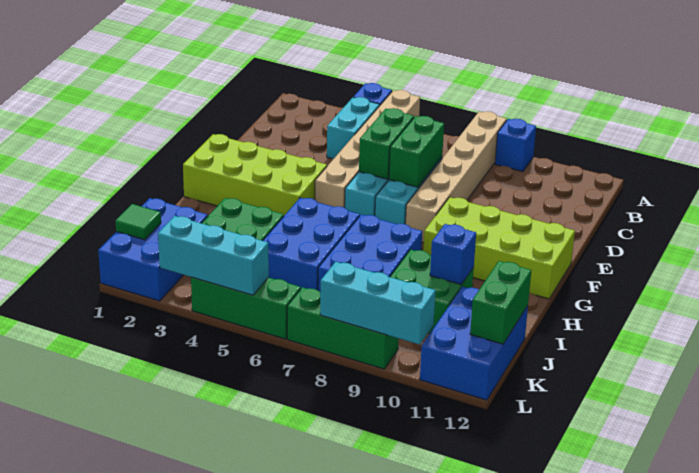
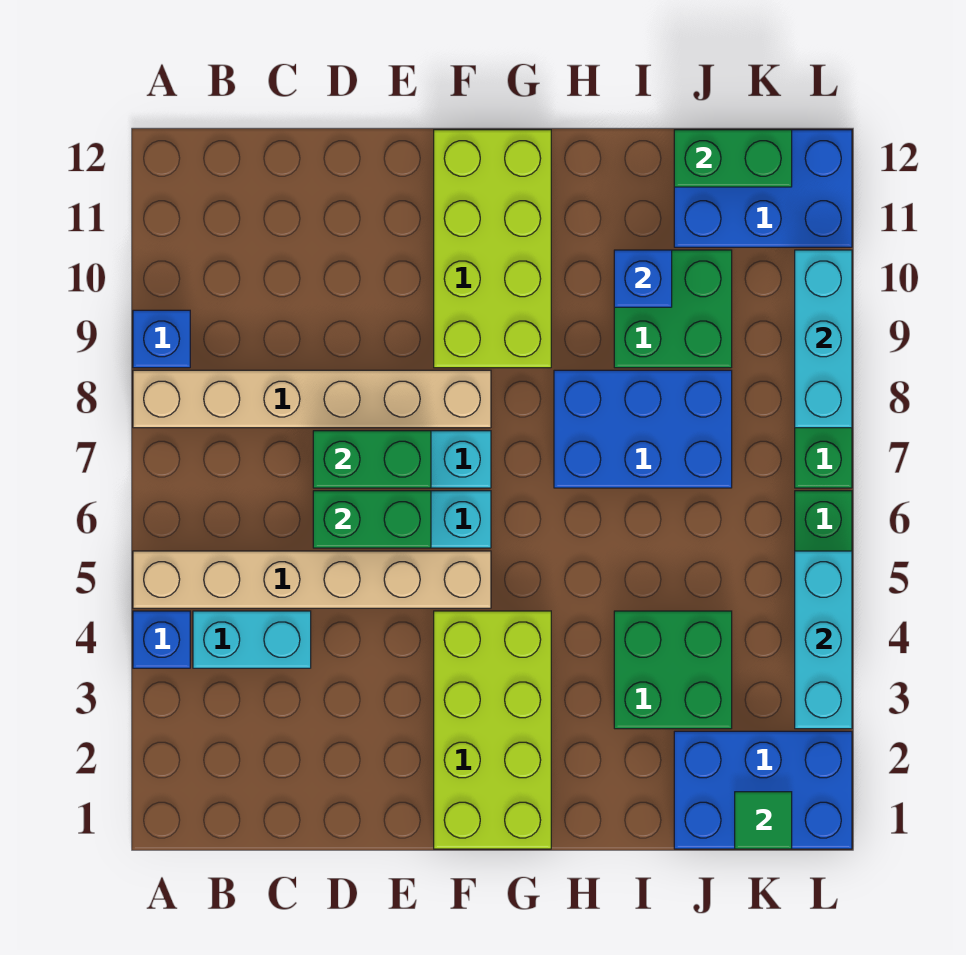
blue 2x3 brick [263,198,360,290] -> none

